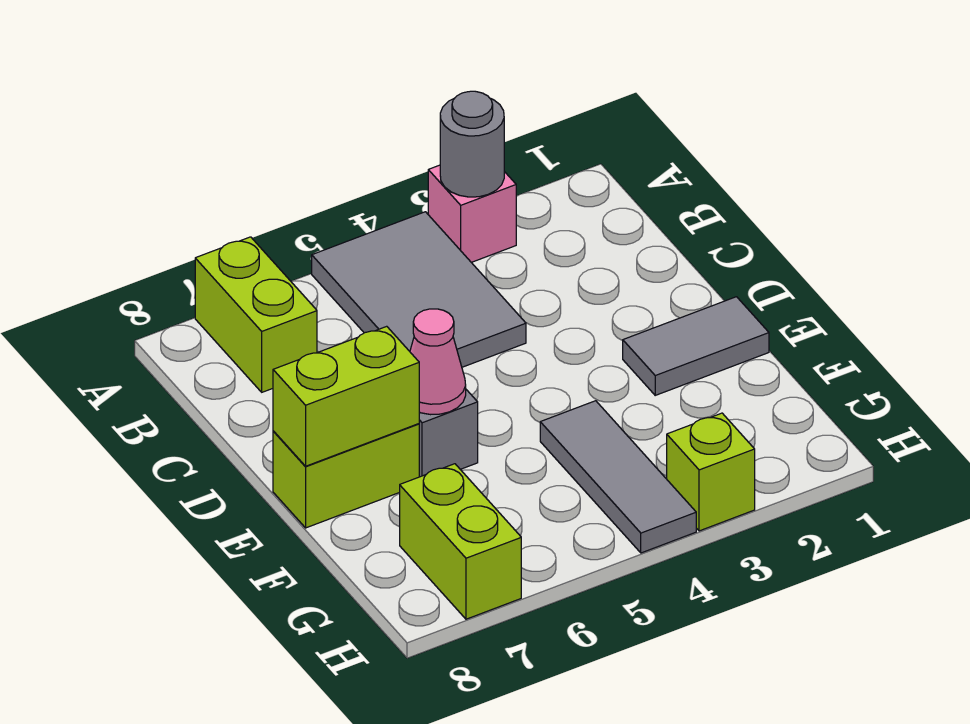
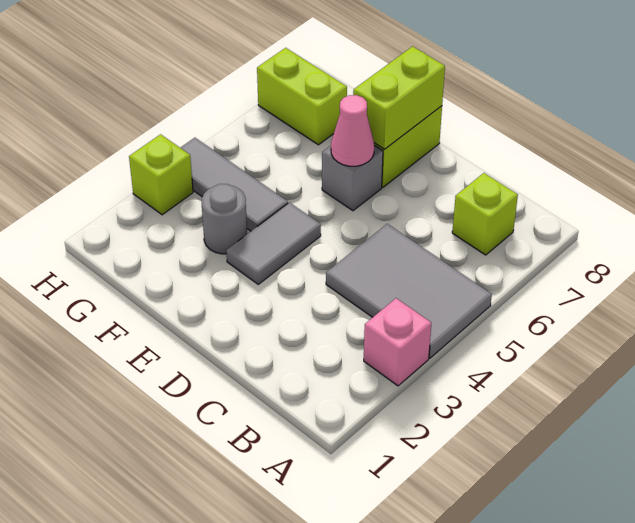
grey 1x1 round brick [440,91,504,197] -> grey 1x1 round brick moved to [202,184,247,254]
lime 1x2 brick [195,237,317,392] -> lime 1x1 brick [452,173,518,255]
grey 1x2 tile [623,297,769,395] -> grey 1x2 tile moved to [226,203,321,284]

